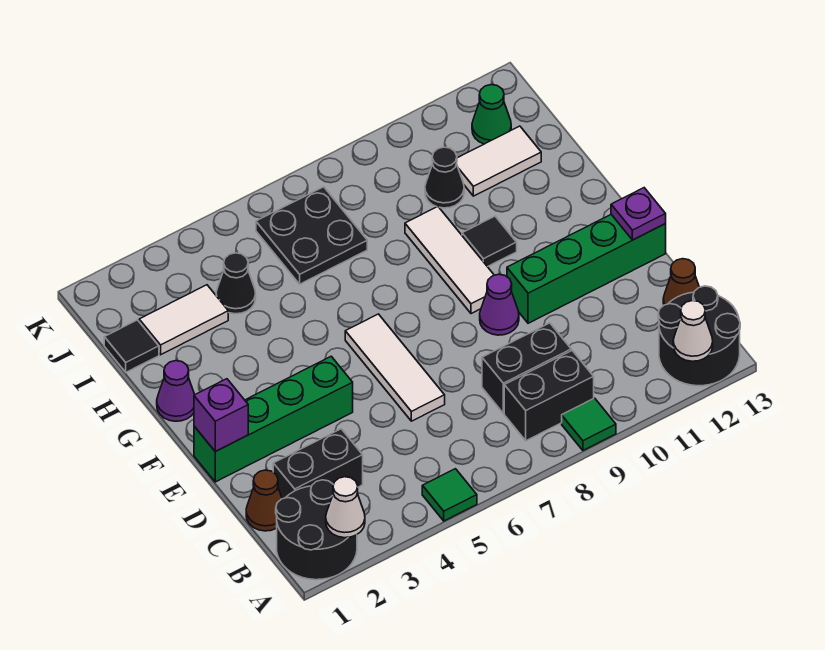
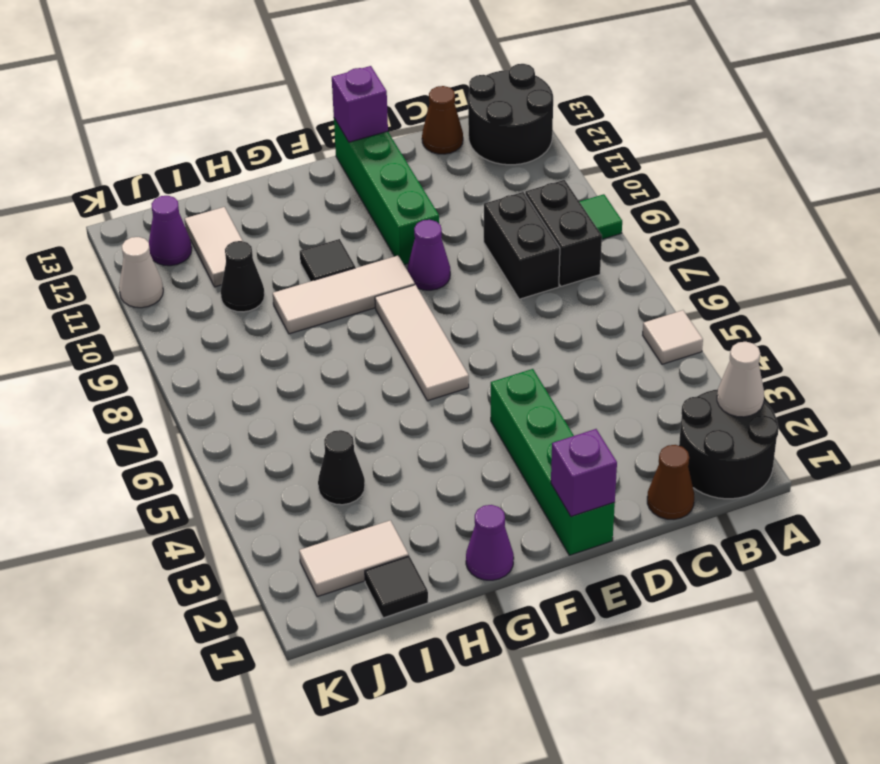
green 1x1 tile [422,469,477,521] -> white 1x1 tile [643,310,703,364]
white 1x1 cone [673,301,713,361] -> white 1x1 cone moved to [119,237,163,308]
black 1x2 brick [273,429,363,499] -> none
white 1x3 tile [345,314,445,421] -> white 1x3 tile turned to [375,285,469,401]
purple 1x1 plate [611,188,666,240] -> purple 1x1 brick [332,66,388,142]
white 1x2 tile [139,285,228,355] -> white 1x2 tile turned to [299,520,409,597]
black 2x2 plate [256,187,367,284] -> none
green 1x1 cone [472,85,511,144] -> purple 1x1 cone [149,196,192,266]

